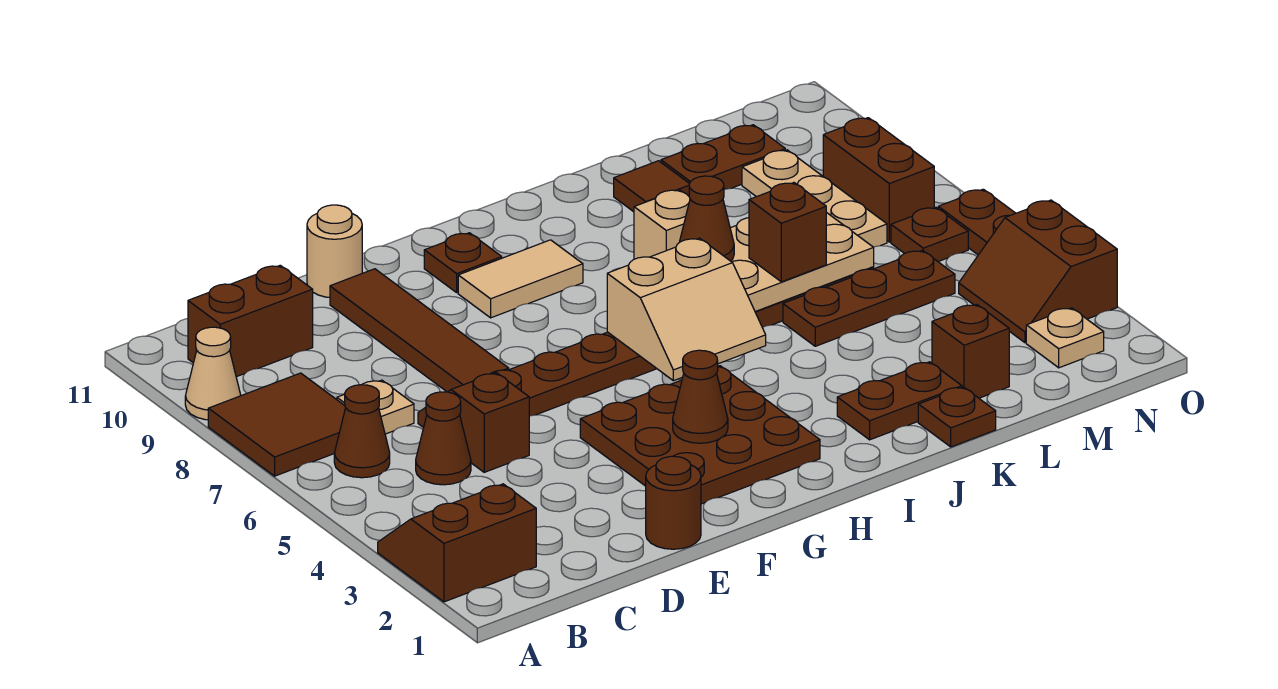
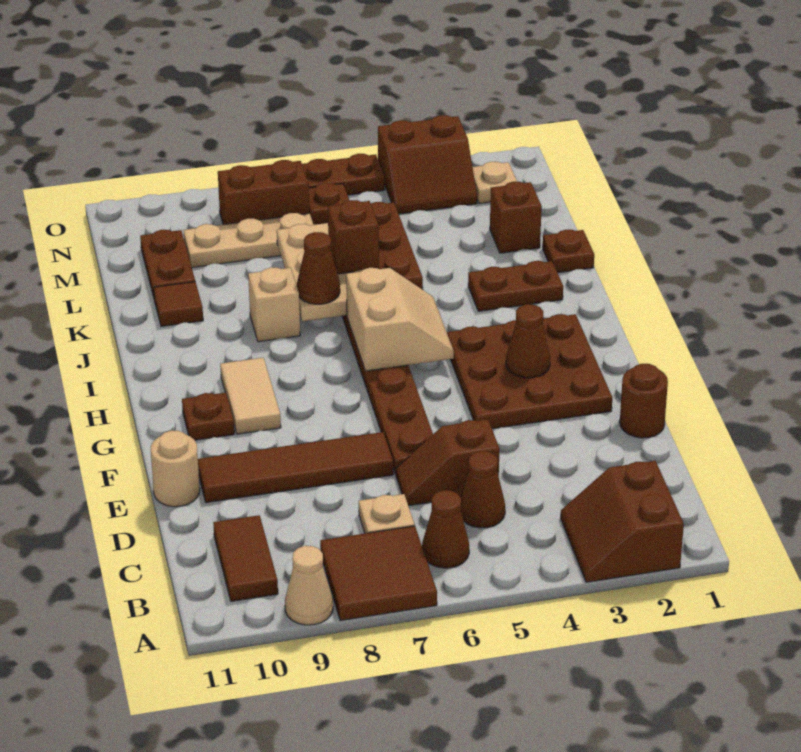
brown 1x2 brick [188,265,313,377] -> brown 1x2 tile [213,515,278,601]
brown 1x2 plate [837,362,962,440] -> brown 1x2 plate turned to [468,261,563,311]

